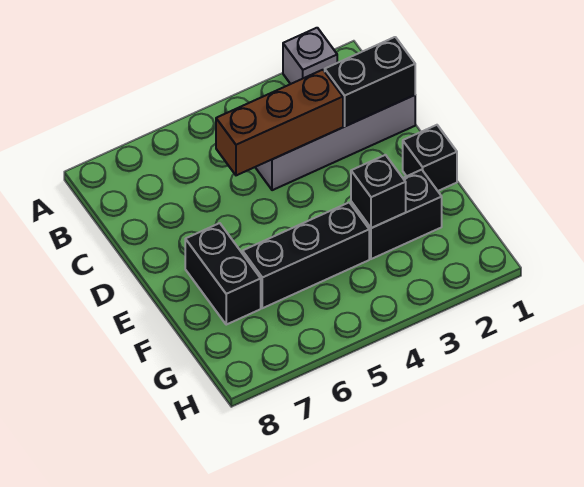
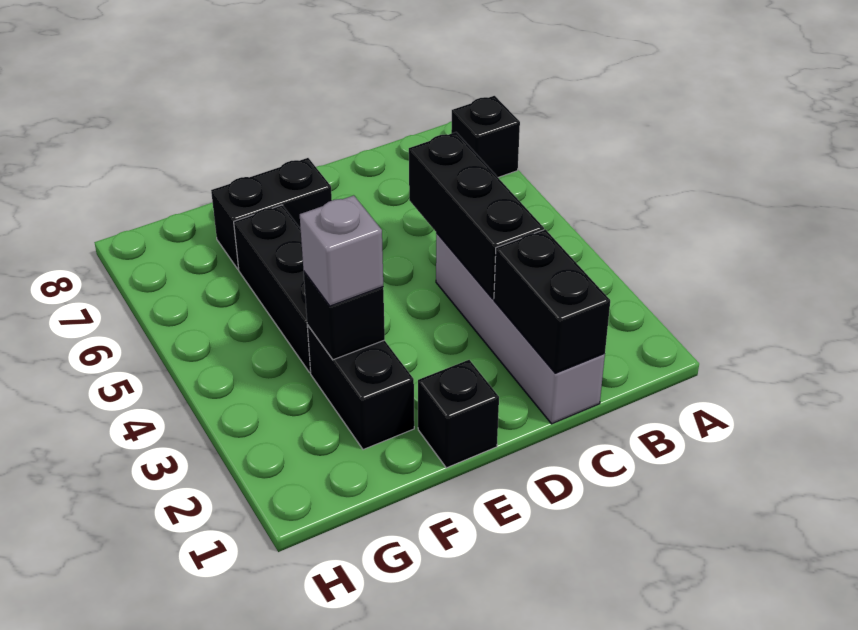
grey 1x1 brick [283,28,337,84] -> grey 1x1 brick moved to [300,195,383,306]
none -> black 1x1 brick [451,96,520,177]
brown 1x3 brick [216,70,343,175] -> black 1x3 brick [409,132,544,299]

